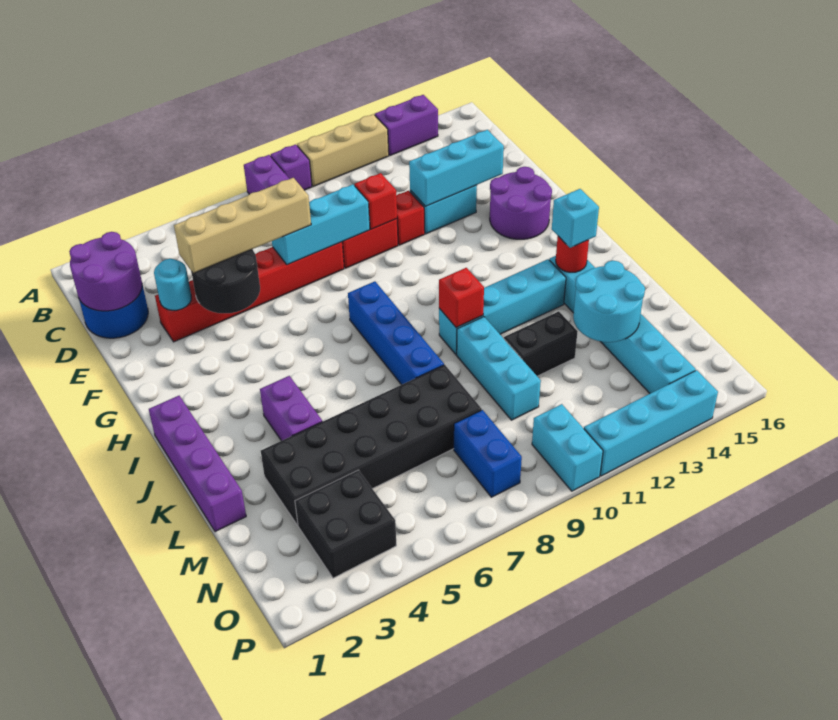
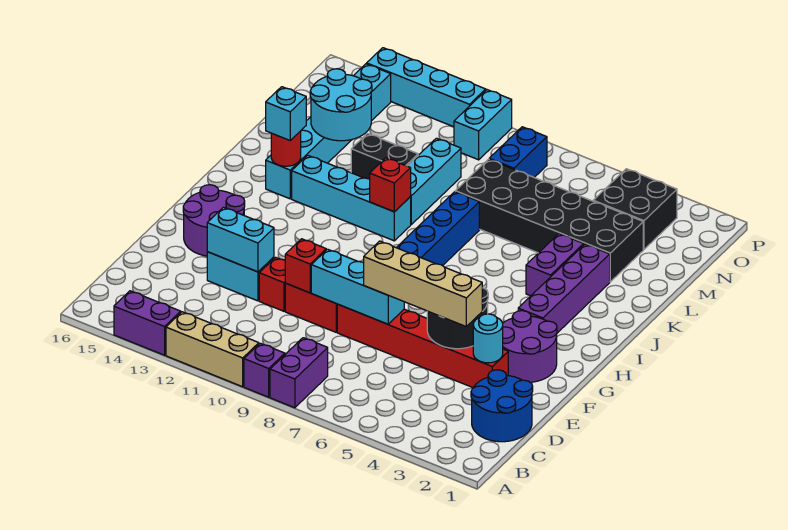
purple 2x2 round brick [69,232,142,311] -> purple 2x2 round brick moved to [503,311,557,382]
cyan 1x3 brick [409,130,504,206] -> cyan 1x2 brick [207,207,274,272]
purple 1x4 brick [149,396,246,532] -> purple 1x4 brick moved to [518,244,610,333]

